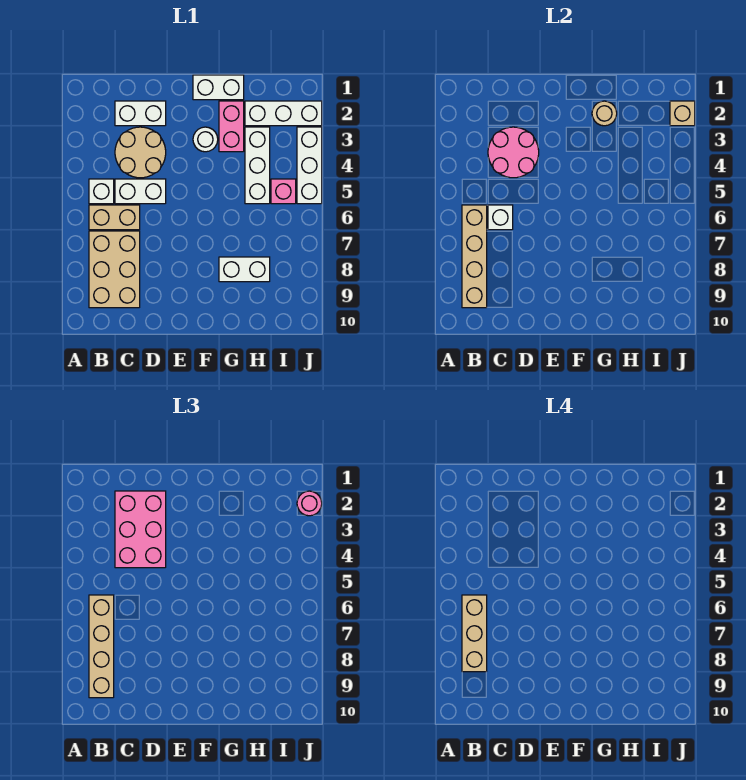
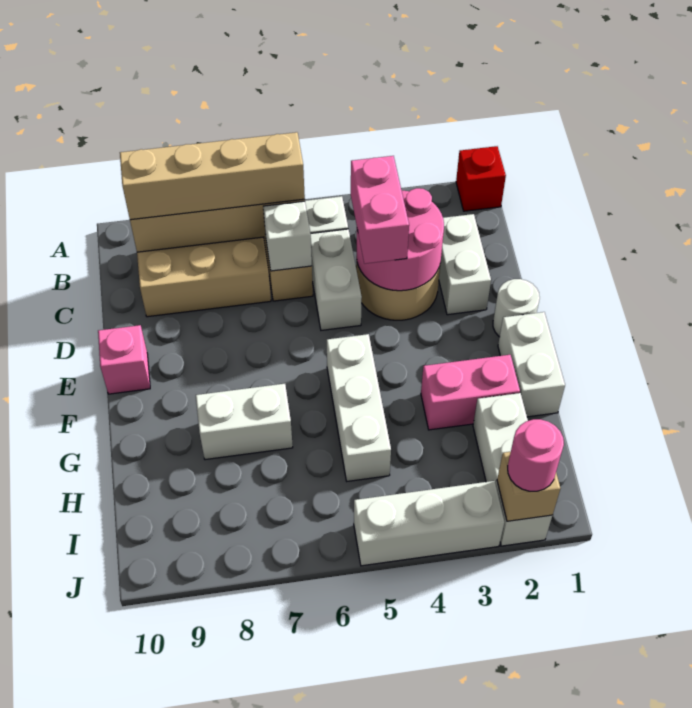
none -> red 1x1 brick [456,146,506,211]
tan 1x3 brick [462,595,487,672] -> none
pink 2x3 brick [115,491,166,568] -> pink 1x2 brick [351,156,409,264]
white 1x1 round brick [193,127,218,152] -> white 1x1 round brick moved to [493,279,540,337]
tan 1x1 round brick [592,101,617,126] -> none
white 1x2 brick [219,257,270,282] -> white 1x2 brick turned to [196,384,293,460]
white 1x3 brick [245,127,270,204] -> white 1x3 brick turned to [327,334,391,481]
pink 1x1 brick [271,179,296,204] -> pink 1x1 brick moved to [98,325,150,394]

